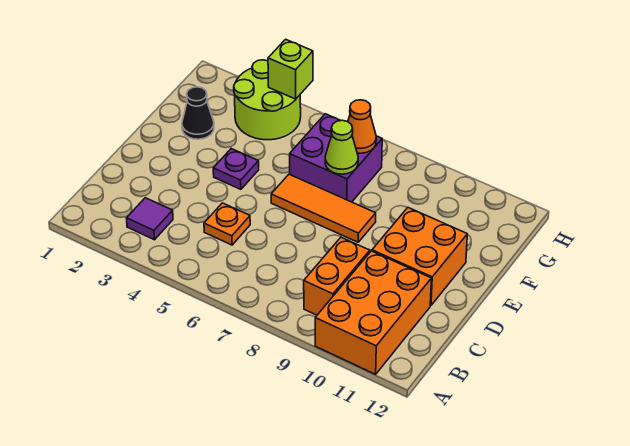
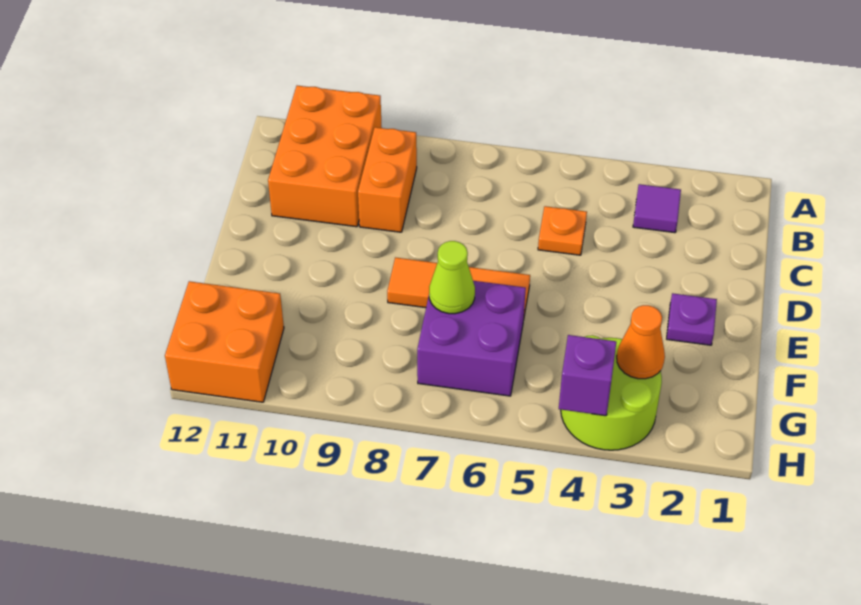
orange 2x2 brick [372,208,467,305] -> orange 2x2 brick moved to [165,281,284,402]
purple 1x1 plate [213,149,259,189] -> purple 1x1 plate moved to [667,293,717,345]
black 1x1 cone [182,87,214,139] -> none
orange 1x1 cone [348,100,376,153] -> orange 1x1 cone moved to [617,305,665,379]
lime 1x1 brick [268,39,313,99] -> purple 1x1 brick [559,335,616,416]

